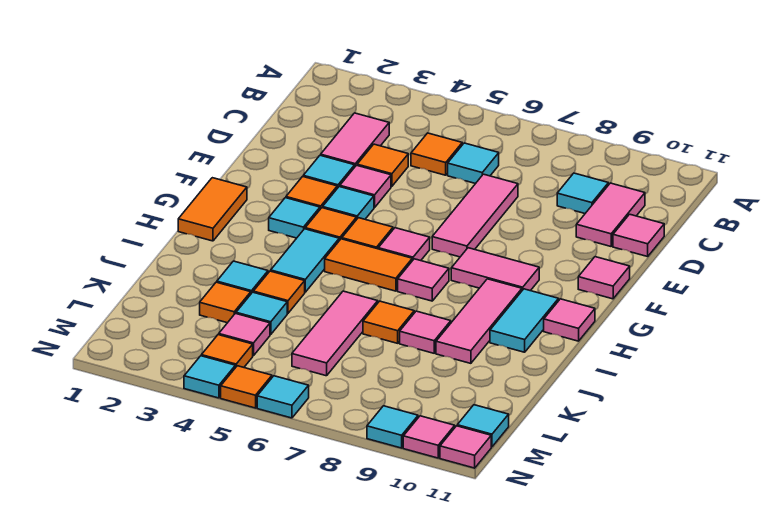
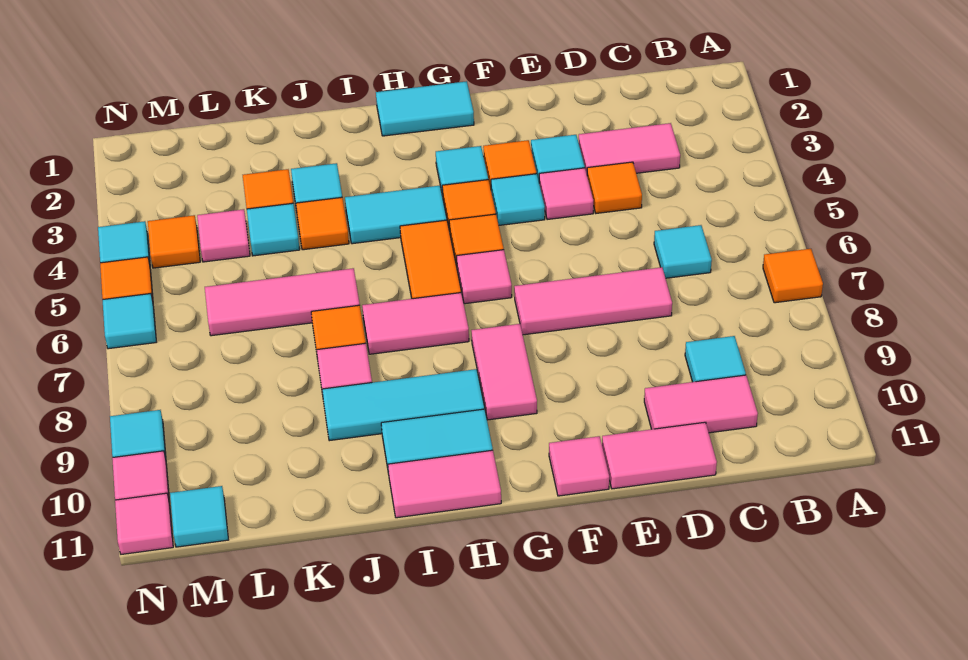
orange 1x1 tile [411,133,462,175] -> orange 1x1 tile moved to [763,249,823,303]
pink 1x1 tile [613,214,664,257] -> pink 1x2 tile [602,422,717,489]
orange 1x2 tile [178,178,247,241] -> cyan 1x2 tile [376,81,474,136]
pink 1x1 tile [398,259,449,301] -> pink 1x2 tile [362,293,469,354]
pink 1x3 tile [436,279,522,363] -> cyan 1x3 tile [322,369,484,441]
pink 1x1 tile [544,299,595,341] -> pink 1x2 tile [388,450,501,518]

